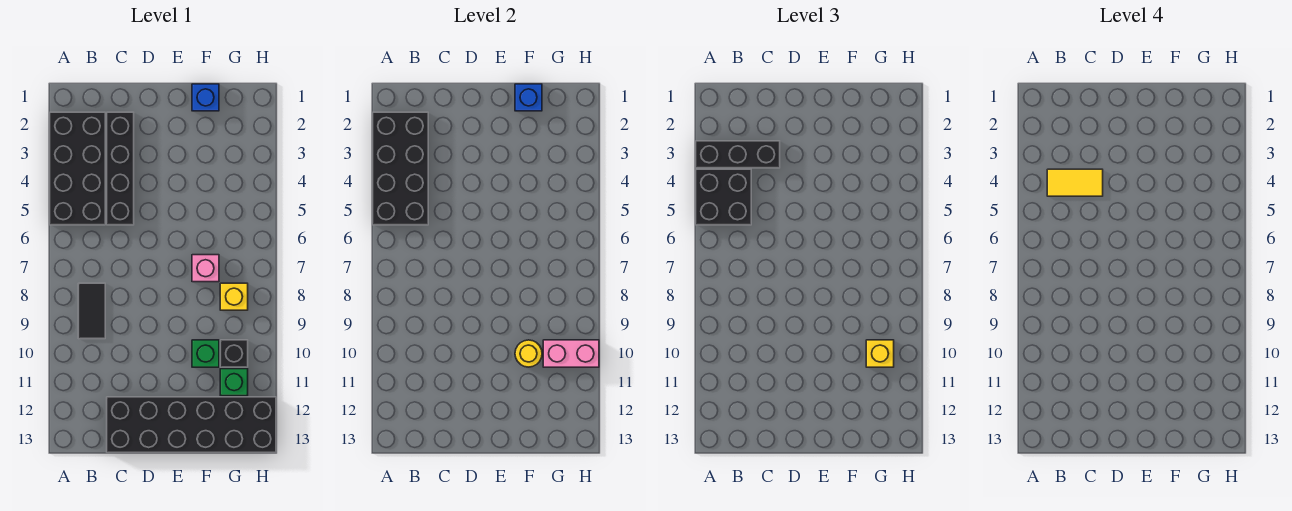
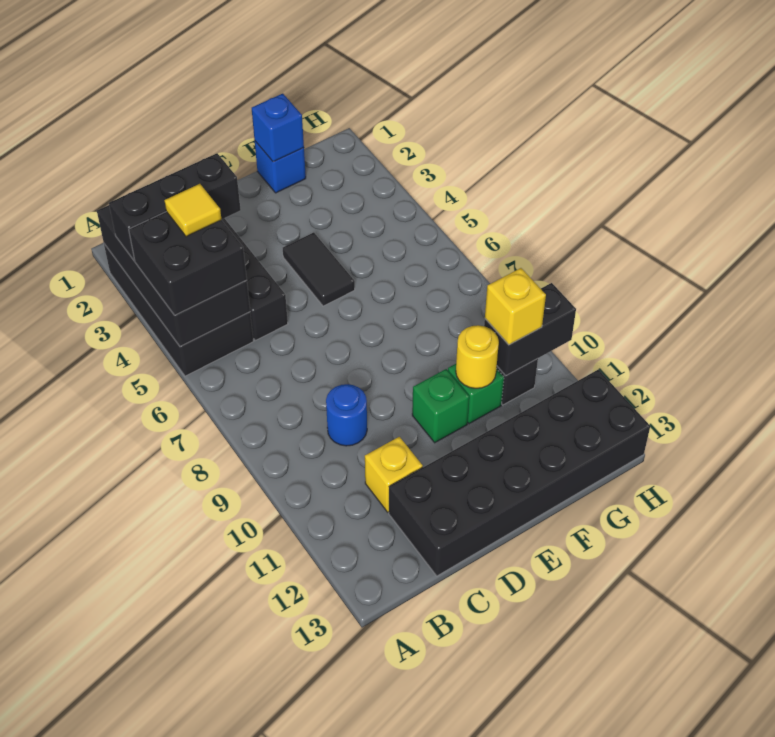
yellow 1x2 tile [1047,169,1103,196] -> yellow 1x1 tile [165,184,222,237]
black 1x2 tile [78,283,105,339] -> black 1x2 tile moved to [283,232,355,306]
none -> blue 1x1 round brick [326,384,367,446]
pink 1x1 brick [192,255,219,282] -> none
yellow 1x1 brick [220,283,248,310] -> yellow 1x1 brick moved to [365,437,423,512]
pink 1x2 brick [543,340,599,367] -> black 1x2 brick [484,283,576,376]
green 1x1 brick [220,369,248,396] -> green 1x1 brick moved to [412,369,469,443]

